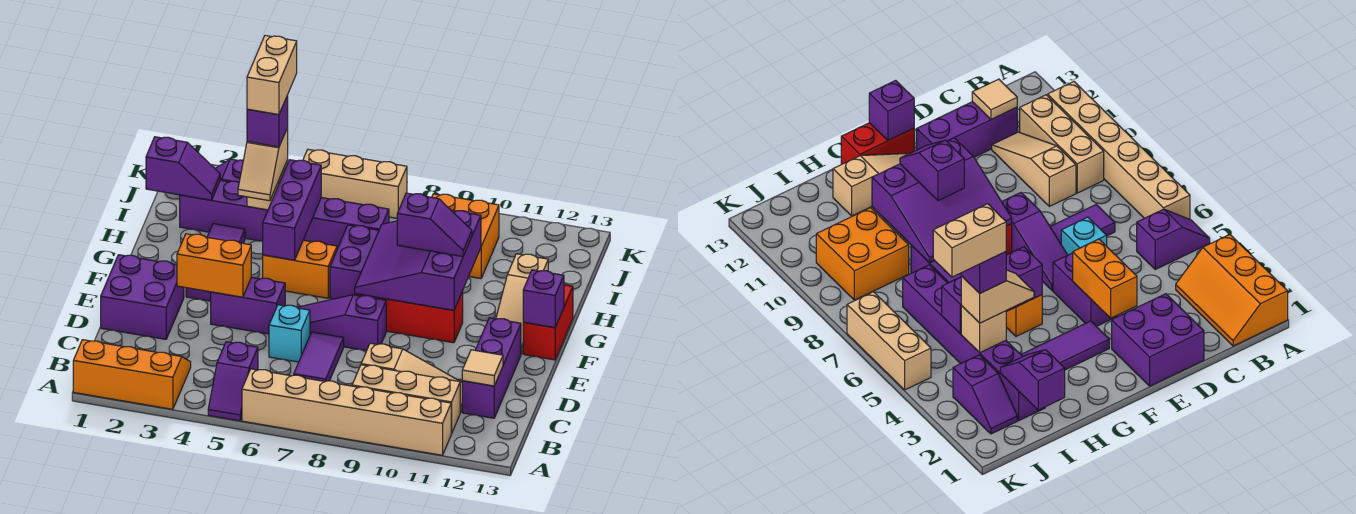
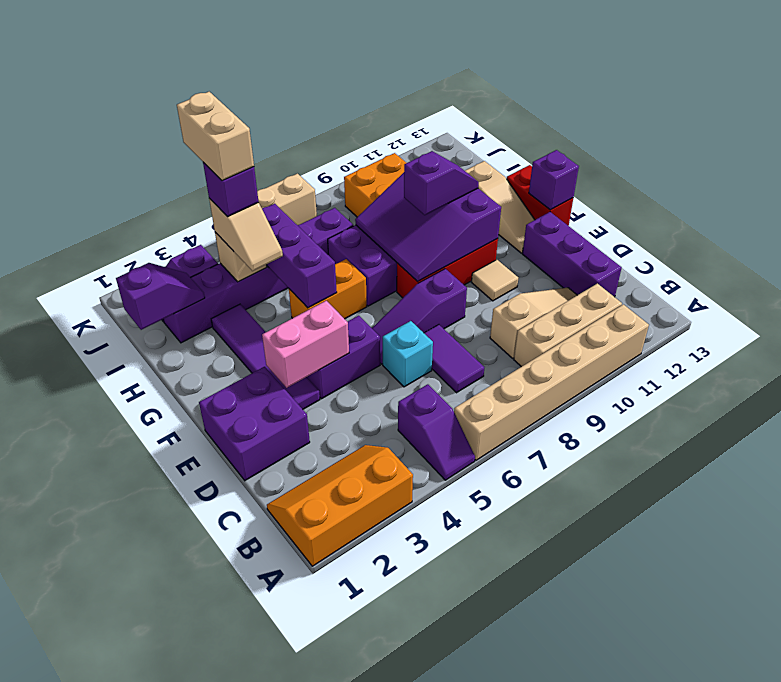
tan 1x1 tile [462,350,503,386] -> tan 1x1 tile moved to [472,260,518,301]
orange 1x2 brick [177,234,251,297] -> pink 1x2 brick [262,301,349,388]
purple 1x3 tile [186,224,245,301] -> purple 1x4 tile [211,304,320,409]

